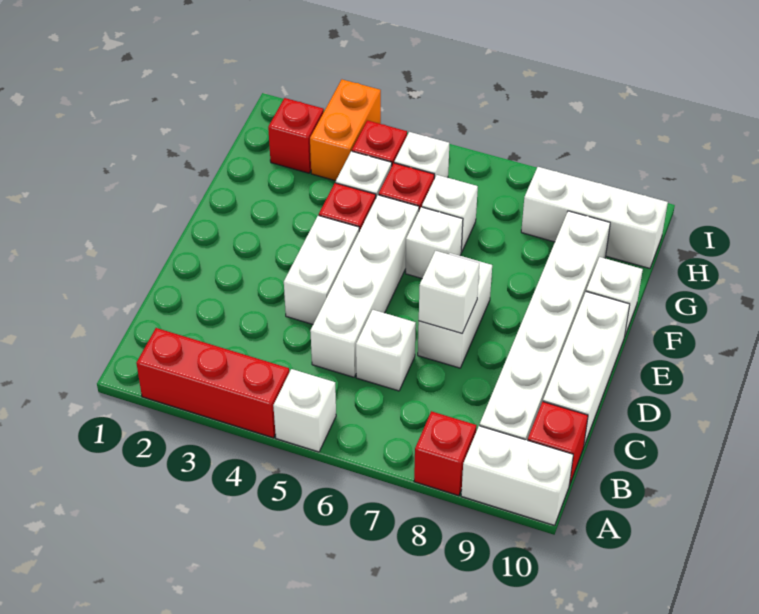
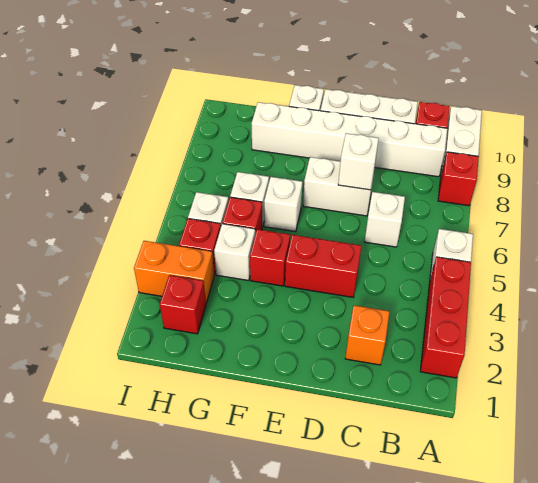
none -> orange 1x1 brick [345,305,390,365]
white 1x4 brick [310,195,419,377] -> none
white 1x2 brick [284,215,359,324] -> red 1x2 brick [285,235,361,297]
white 1x3 brick [521,167,668,268] -> none

